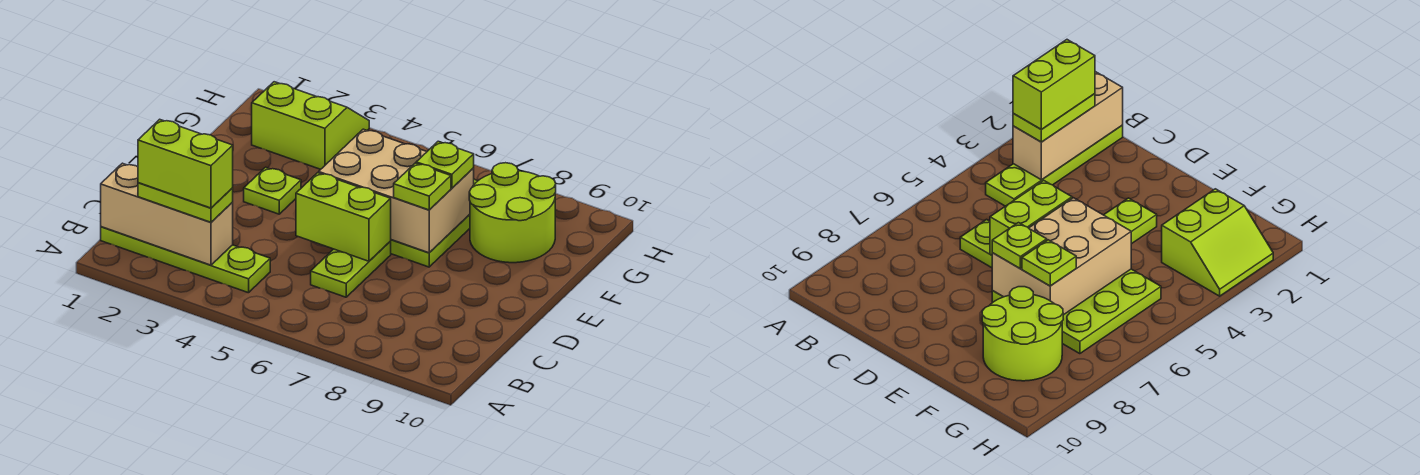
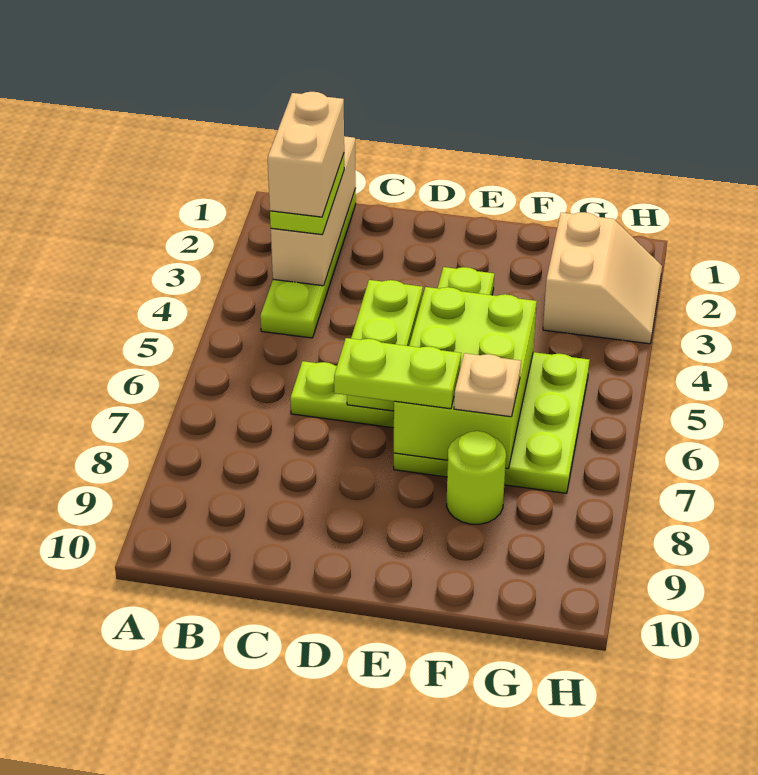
lime 1x2 brick [138,119,233,208] -> tan 1x2 brick [268,92,344,217]
tan 2x3 brick [319,129,474,253] -> lime 2x3 brick [394,287,537,468]
lime 1x1 plate [394,163,451,210] -> lime 1x2 plate [334,338,461,409]
lime 1x1 plate [416,141,474,188] -> tan 1x1 plate [454,353,521,417]
lime 2x2 round brick [469,163,556,263] -> lime 1x1 round brick [447,431,506,524]
lime 2x2 slope [252,82,369,169] -> tan 2x2 slope [543,212,662,344]

